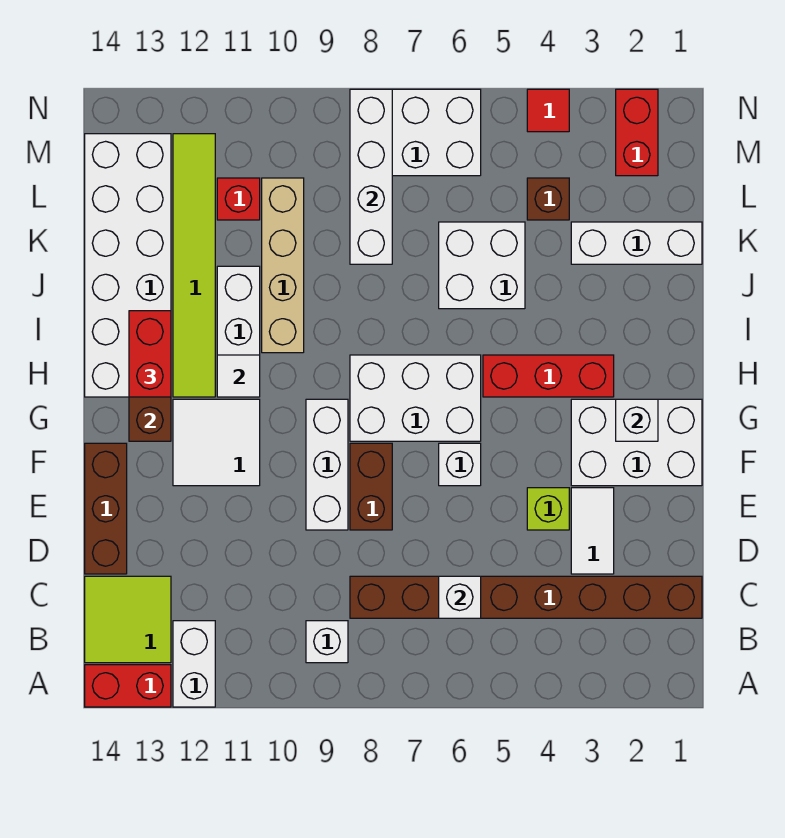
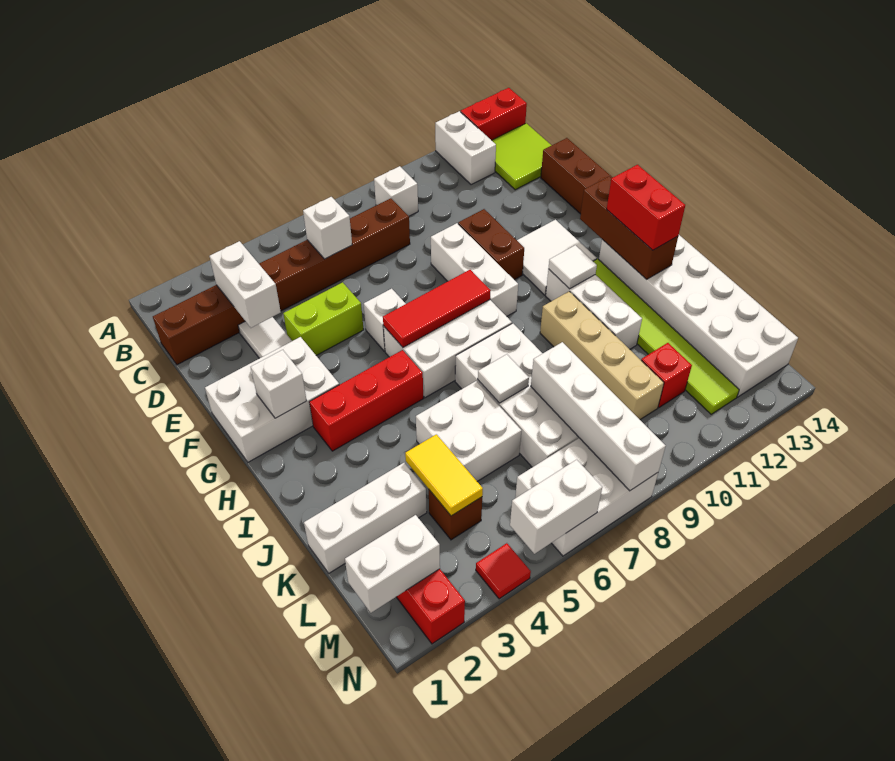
none -> white 1x2 brick [209,241,281,328]
lime 1x1 brick [527,488,569,530] -> lime 1x2 brick [283,282,364,355]
brown 1x2 brick [350,443,392,530] -> brown 1x2 brick moved to [458,209,524,280]
none -> red 1x3 tile [383,270,491,347]
none -> white 2x4 brick [455,323,579,467]
none -> white 1x1 tile [478,354,529,403]
none -> yellow 1x2 tile [405,434,483,516]
none -> white 1x2 brick [345,515,440,613]
none -> white 1x2 brick [510,460,602,554]

